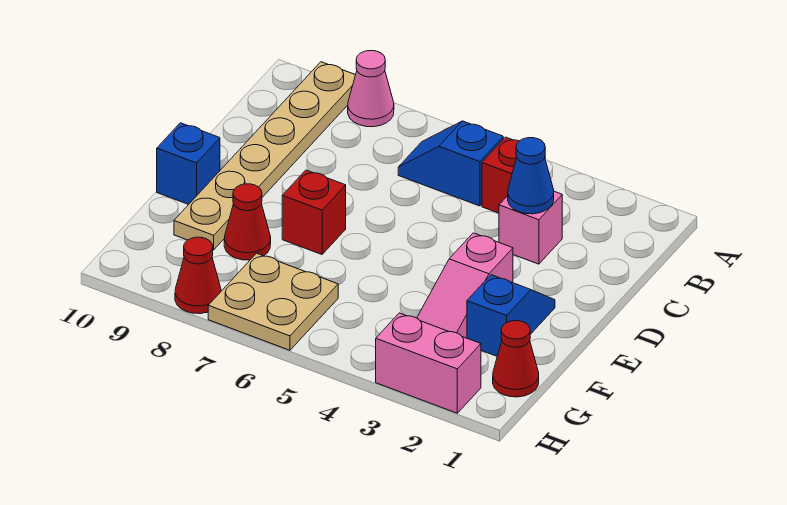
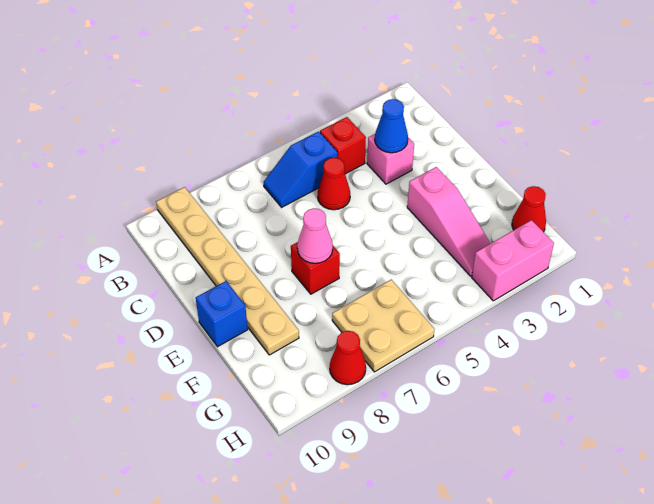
pink 1x1 cone [348,51,394,127] -> pink 1x1 cone moved to [297,208,333,263]
blue 1x2 slope [467,275,555,356] -> none
red 1x1 cone [224,184,271,260] -> red 1x1 cone moved to [318,158,350,210]

